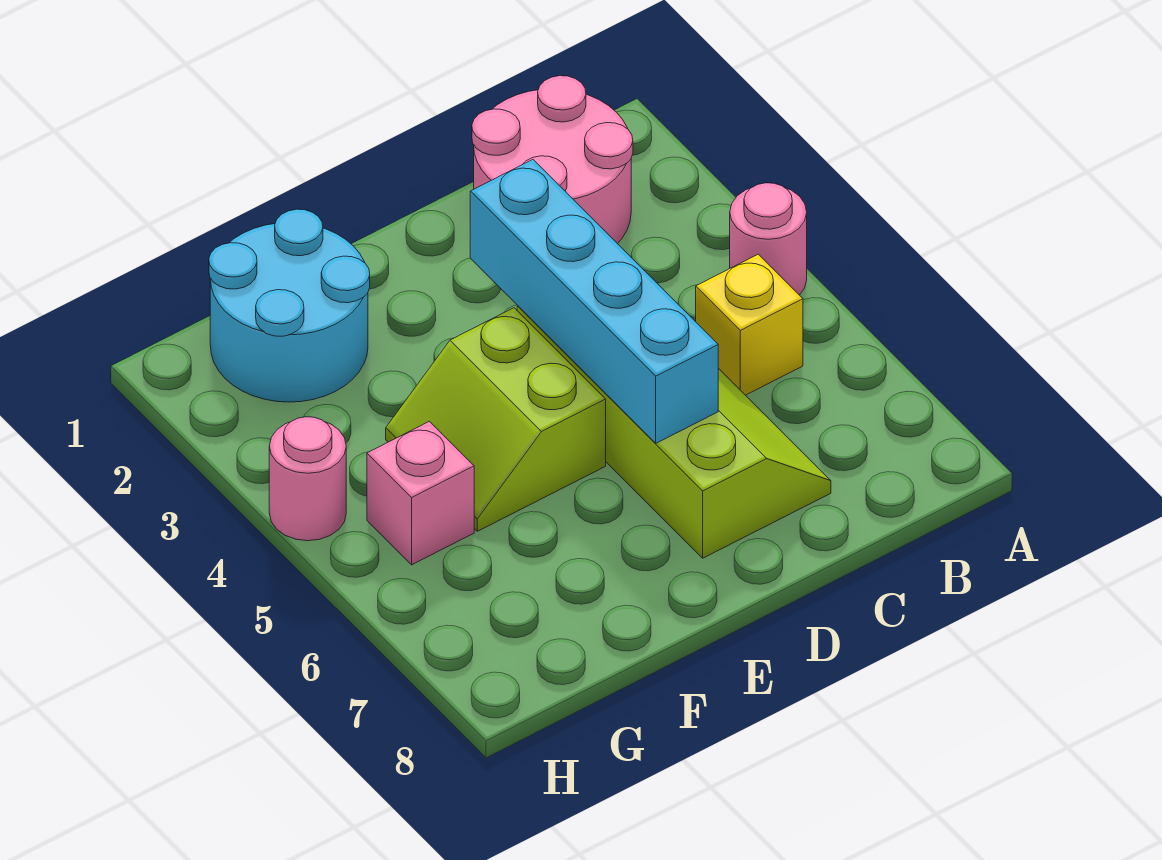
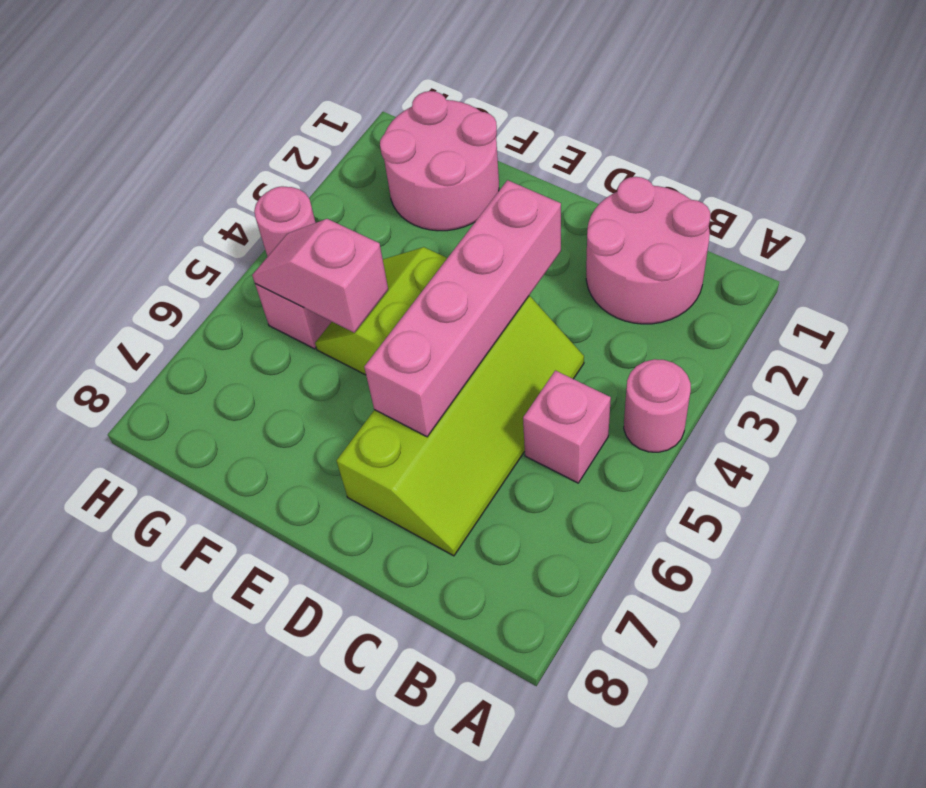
yellow 1x1 brick [696,254,803,395] -> pink 1x1 brick [523,371,611,483]
cyan 1x4 brick [470,160,718,443] -> pink 1x4 brick [364,180,561,437]
cyan 2x2 round brick [209,209,370,402] -> pink 2x2 round brick [380,91,499,231]
none -> pink 1x2 slope [252,219,388,333]

